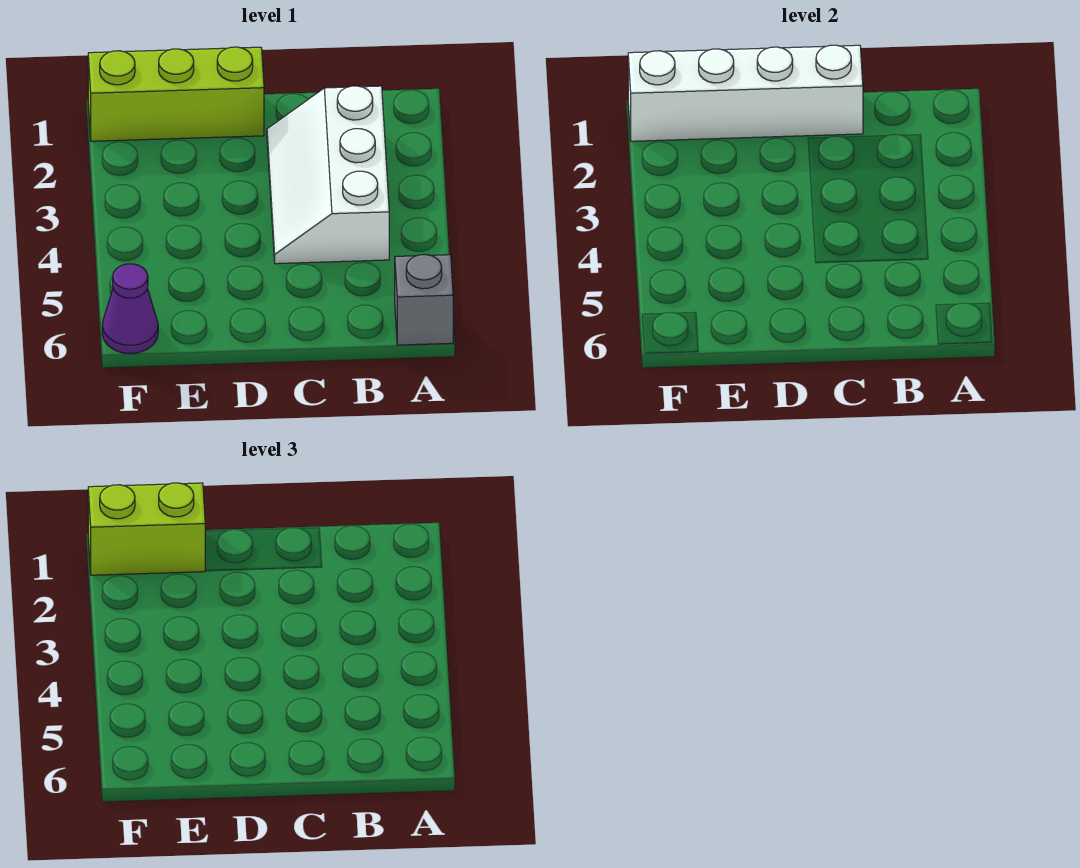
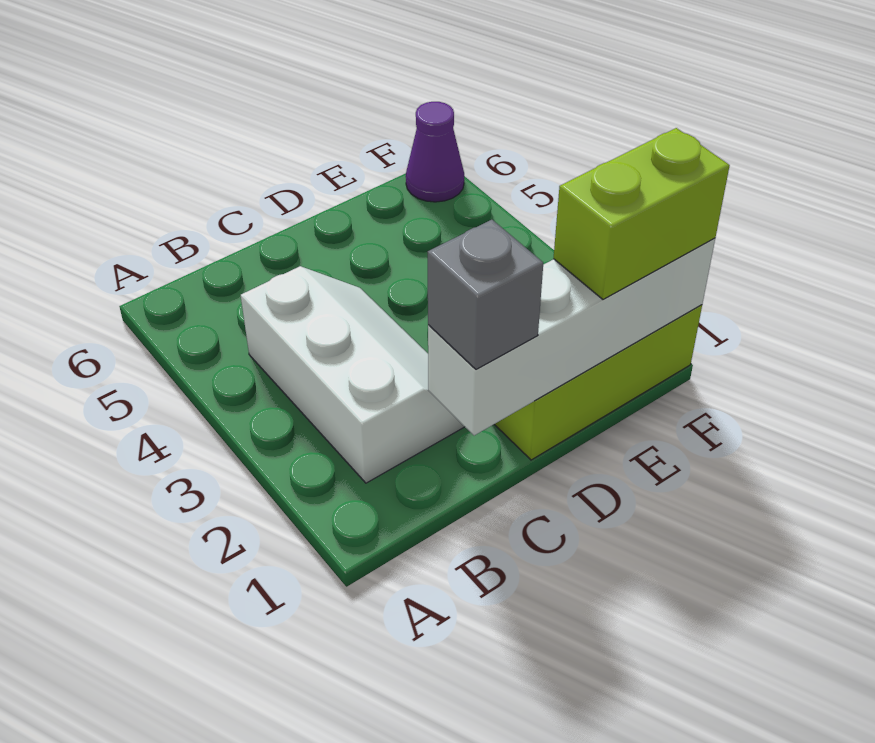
grey 1x1 brick [395,255,453,345] -> grey 1x1 brick moved to [428,220,543,369]

